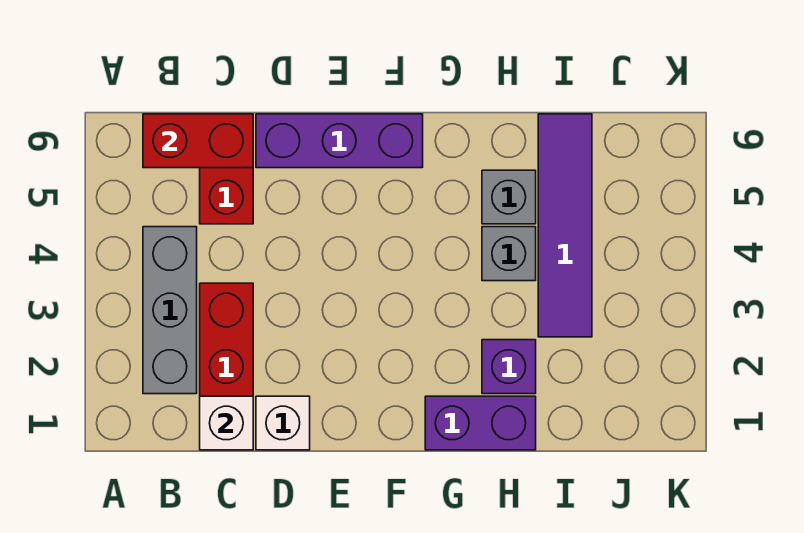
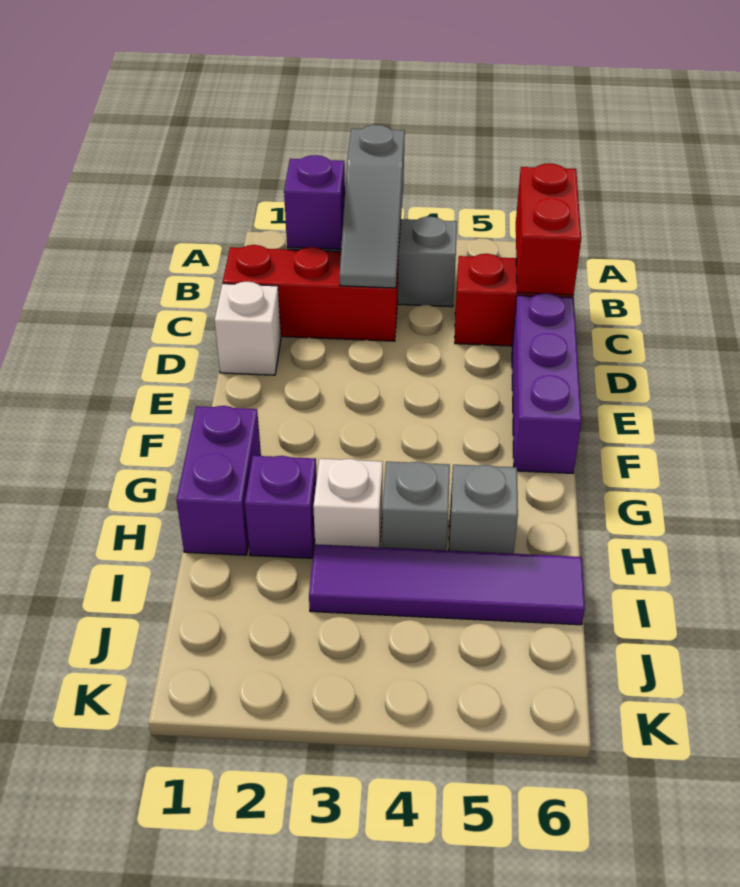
none -> grey 1x3 slope [340,125,405,288]
none -> purple 1x1 brick [284,155,345,249]
white 1x1 brick [200,396,253,450] -> white 1x1 brick moved to [313,459,383,547]

